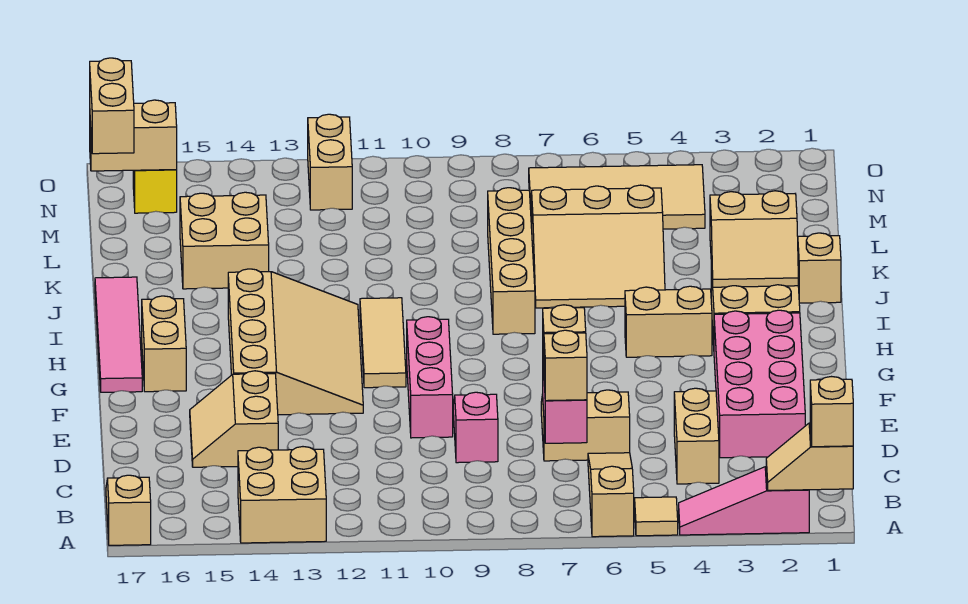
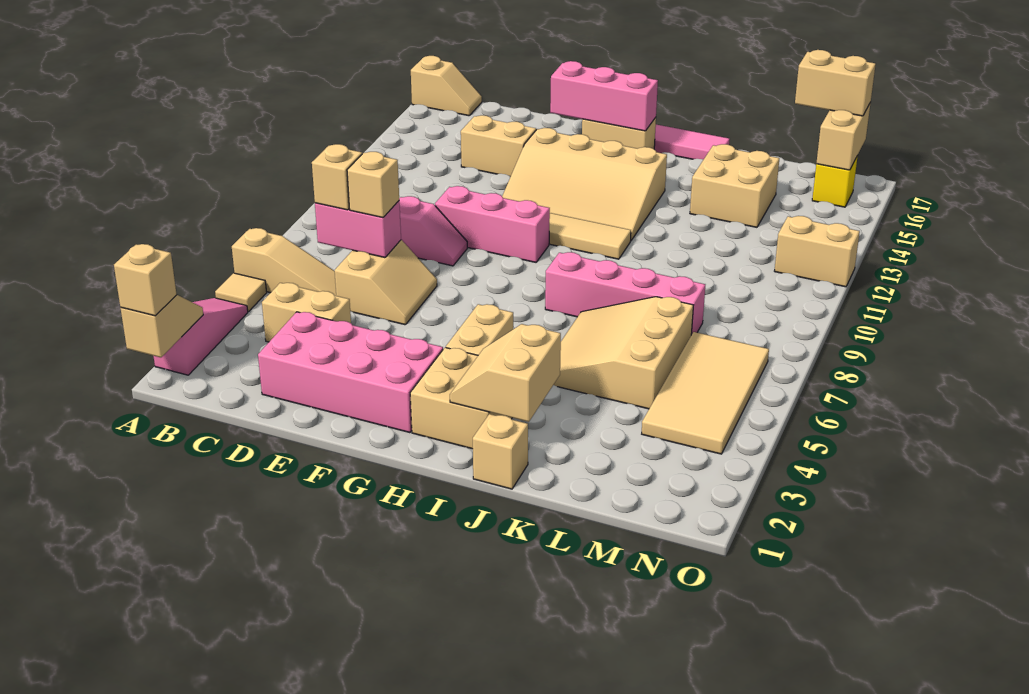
tan 2x2 brick [238,447,326,543] -> none
none -> pink 1x3 brick [550,61,658,131]
tan 1x4 brick [488,188,535,334] -> pink 1x4 brick [545,252,705,335]

